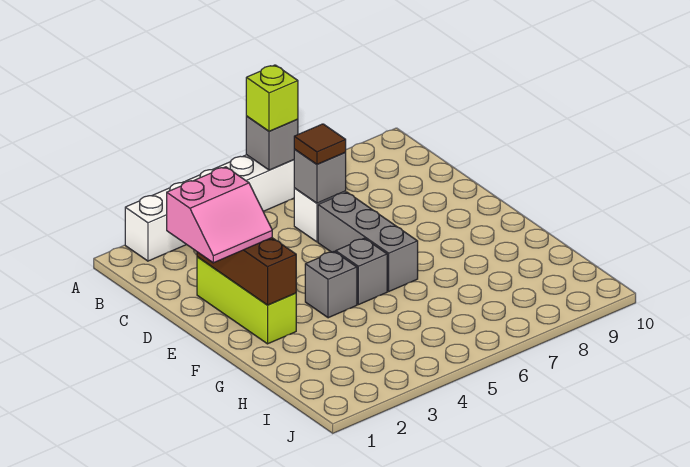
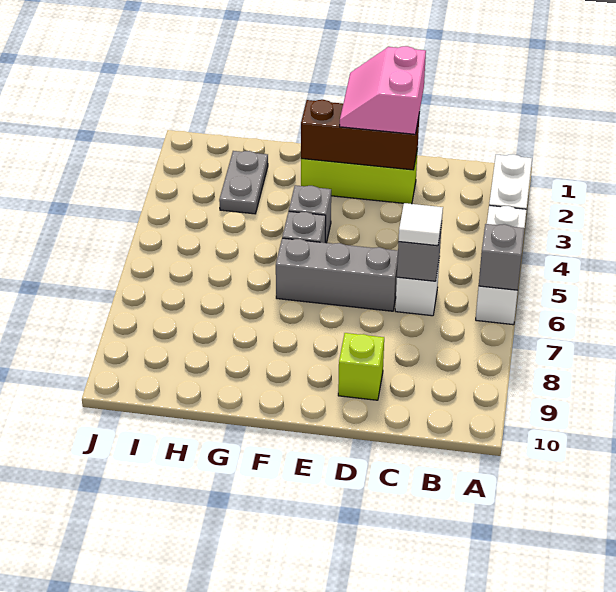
lime 1x1 brick [246,65,298,131] -> lime 1x1 brick moved to [338,333,384,400]
brown 1x1 tile [294,124,346,164] -> white 1x1 tile [399,203,443,246]
none -> grey 1x2 plate [219,151,268,214]

